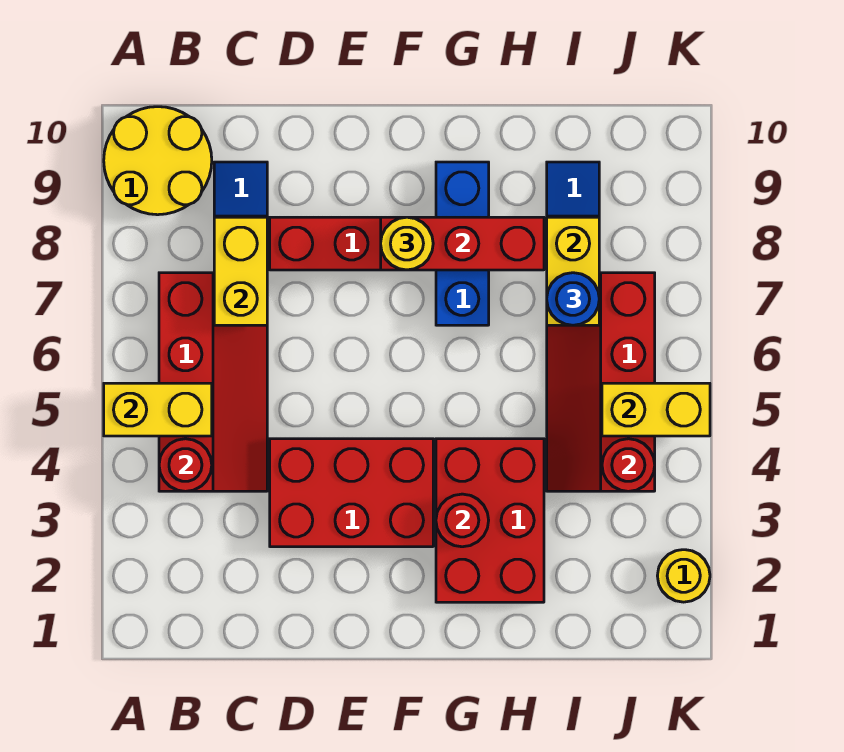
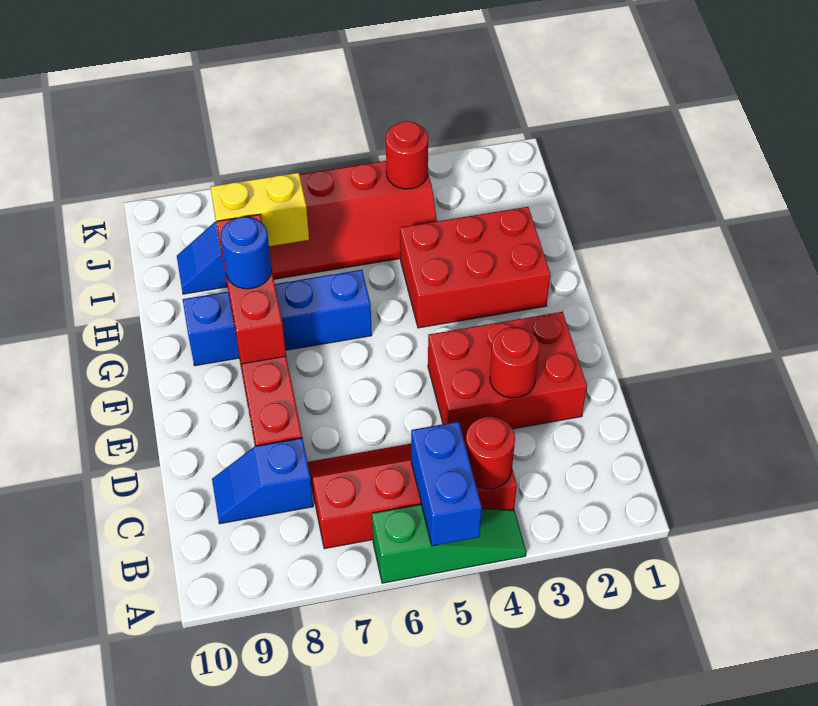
none -> green 1x3 slope [372,504,526,583]
yellow 1x2 brick [104,383,212,436] -> blue 1x2 brick [411,422,482,546]
yellow 2x2 round brick [104,107,212,215] -> none
yellow 1x2 brick [214,217,267,325] -> none
red 2x3 brick [270,439,433,547] -> red 2x3 brick turned to [428,312,587,434]
yellow 1x1 round brick [381,217,433,270] -> none
red 1x1 round brick [436,494,489,547] -> red 1x1 round brick moved to [490,327,539,398]
blue 1x3 brick [436,162,489,325] -> blue 1x4 brick [183,270,372,366]
blue 1x1 round brick [547,273,599,325] -> blue 1x1 round brick moved to [221,217,271,289]
yellow 1x2 brick [602,383,710,436] -> none
yellow 1x1 round brick [657,550,710,602] -> none

